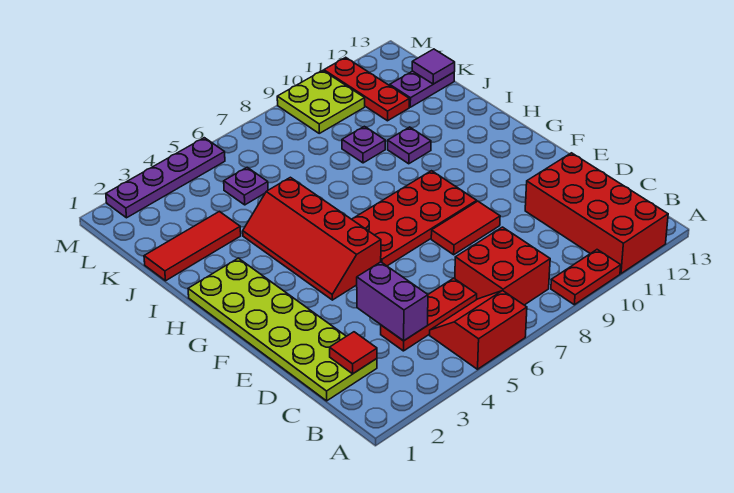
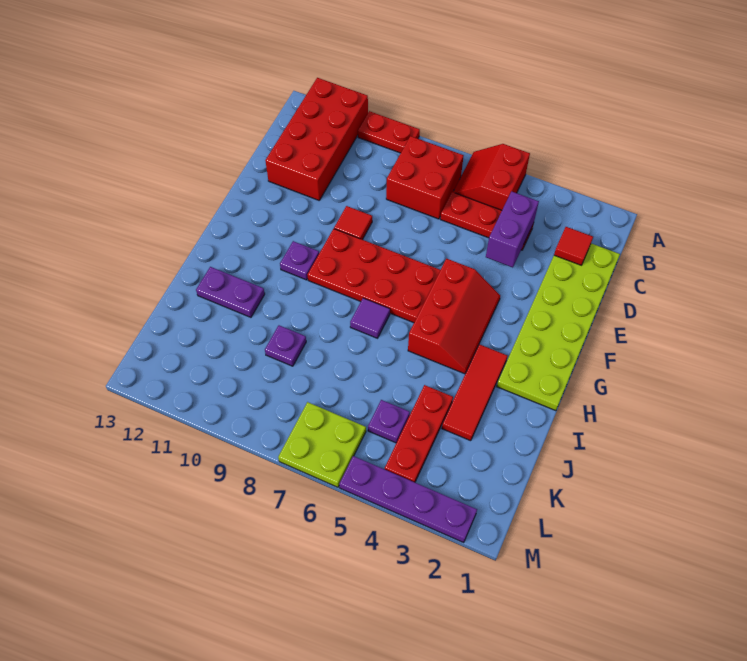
red 2x2 slope [430,291,527,369] -> red 2x2 slope turned to [453,144,530,210]
red 1x2 tile [431,201,500,255] -> red 1x1 tile [334,206,372,240]
red 2x4 slope [243,177,381,300] -> red 2x3 slope [408,259,500,374]
purple 1x1 plate [388,127,431,164] -> purple 1x1 plate moved to [280,241,319,280]
red 1x3 tile [144,211,241,281] -> red 1x3 tile turned to [442,344,507,441]
red 1x3 plate [324,57,409,121] -> red 1x3 plate moved to [385,385,453,482]
purple 1x2 plate [390,71,454,107] -> purple 1x2 plate moved to [196,267,265,317]
purple 1x1 tile [412,49,455,84] -> purple 1x1 tile moved to [350,298,390,338]
lime 2x2 plate [277,71,365,133] -> lime 2x2 plate moved to [278,402,366,487]

